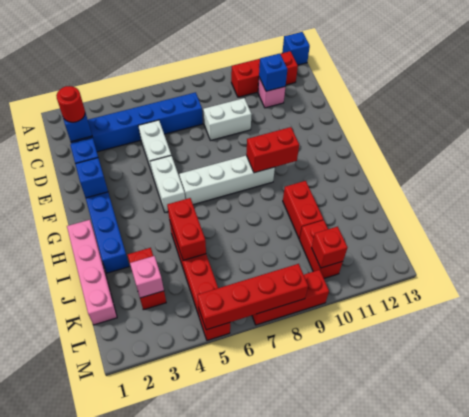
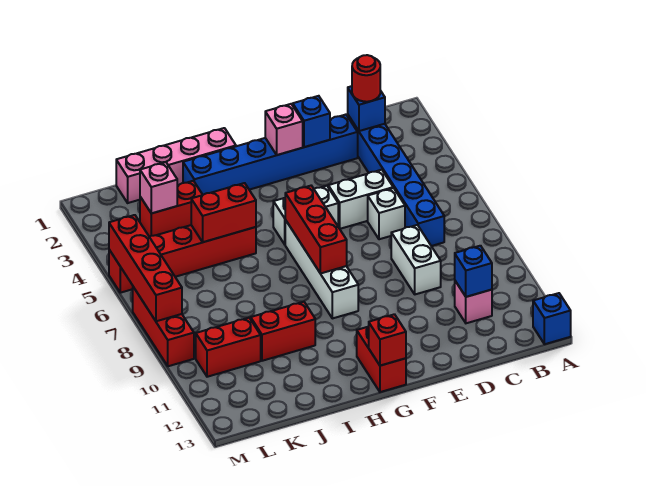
red 1x3 brick [231,51,298,97] -> red 1x3 brick moved to [285,186,347,274]
none -> white 1x1 brick [368,188,405,239]
blue 1x1 brick [75,158,108,198] -> pink 1x1 brick [265,104,303,155]
red 1x2 brick [246,127,299,173] -> red 1x2 brick moved to [357,327,406,392]
red 1x1 brick [312,227,348,268] -> red 1x1 brick moved to [369,314,406,366]

